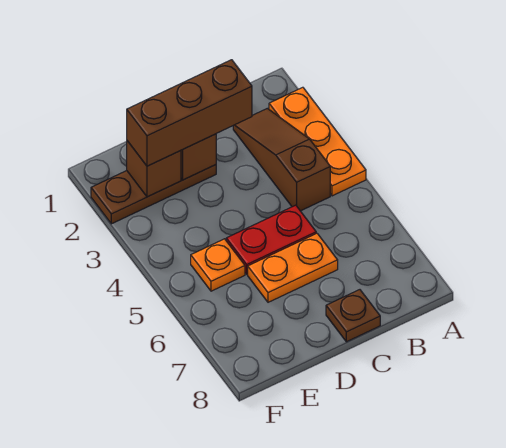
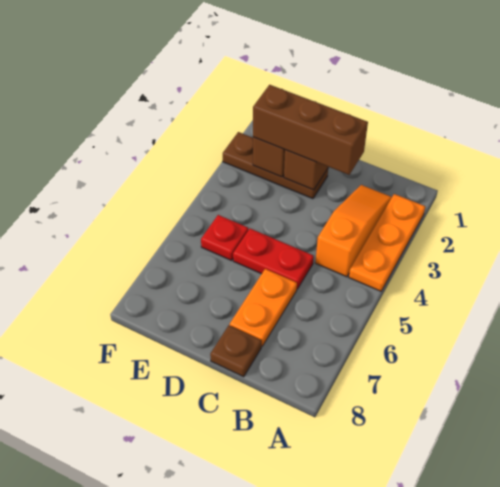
brown 1x3 slope [233,108,330,211] -> orange 1x3 slope [315,185,392,277]
orange 1x2 plate [248,233,338,302] -> orange 1x2 plate turned to [230,269,297,346]
orange 1x1 plate [191,239,245,291] -> red 1x1 plate [201,215,248,260]

